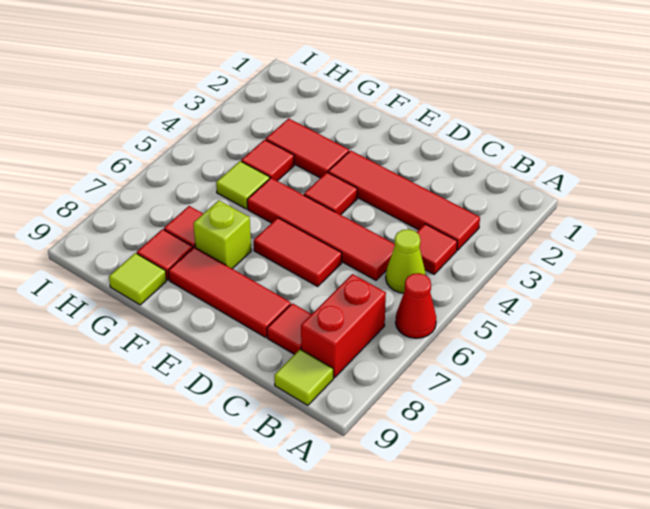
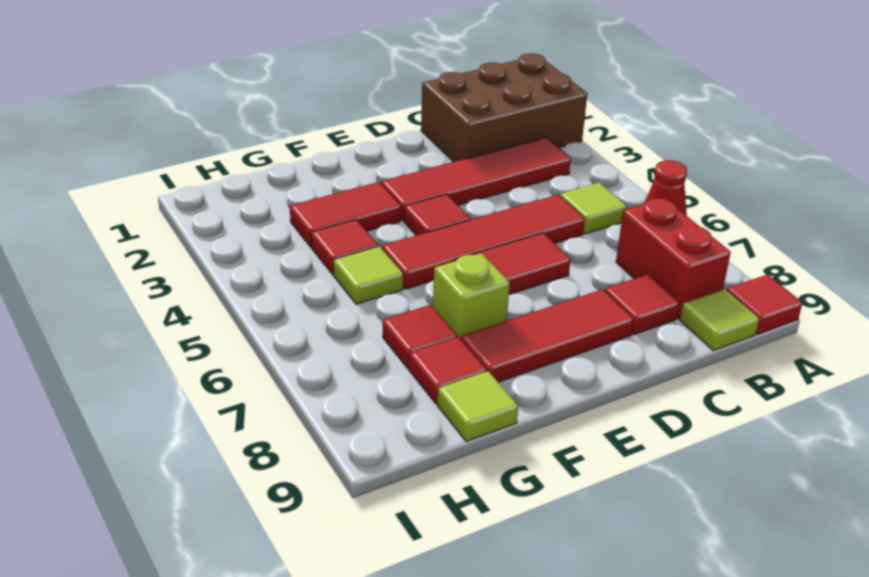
none -> brown 2x3 brick [421,53,587,162]
red 1x1 tile [417,224,457,274] -> red 1x1 tile moved to [727,274,802,334]
lime 1x1 cone [386,229,426,293] -> lime 1x1 tile [560,183,627,234]

